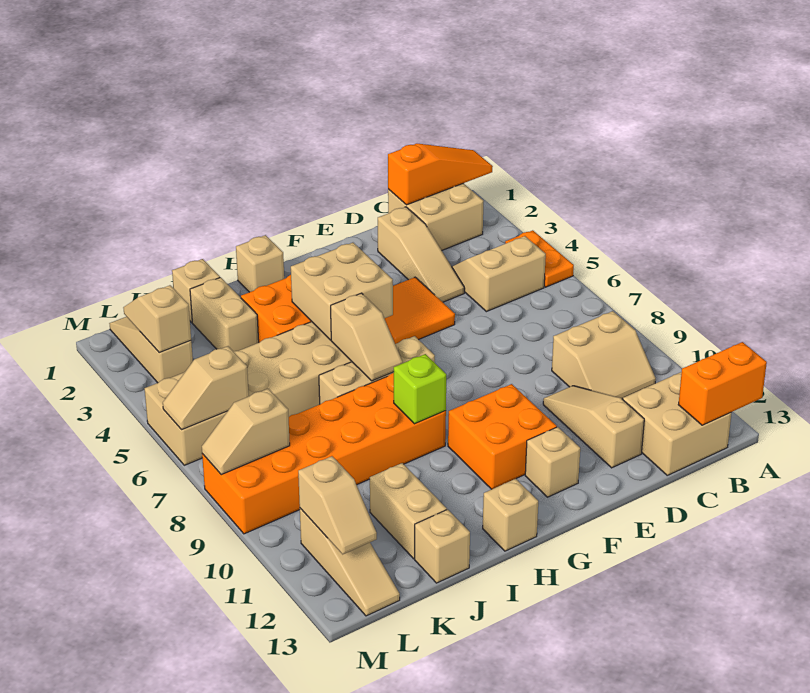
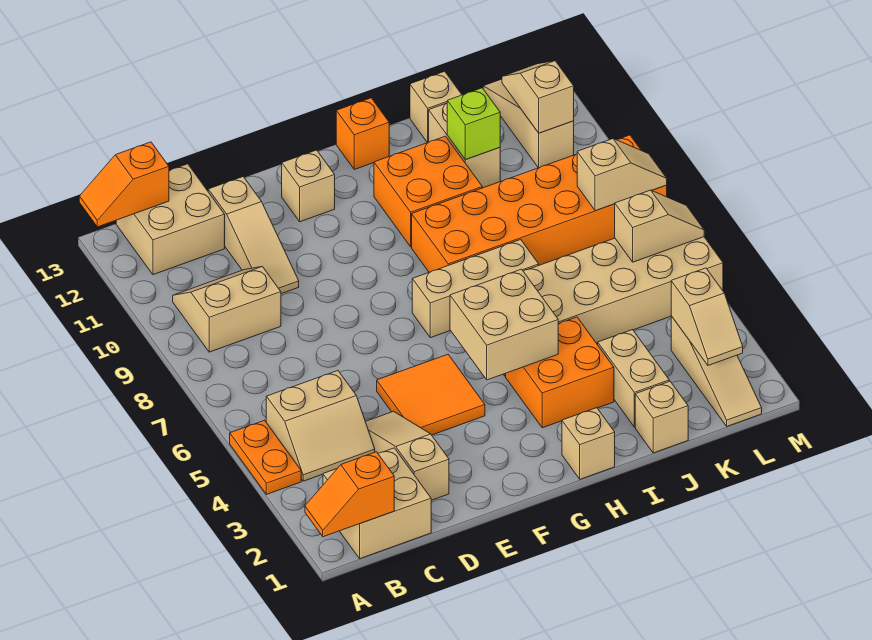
orange 1x3 slope [388,144,493,205] -> orange 1x2 slope [305,452,394,537]
orange 1x2 brick [678,342,767,425] -> orange 1x2 slope [79,142,169,227]
orange 2x2 brick [448,384,557,489] -> orange 2x2 brick moved to [374,136,482,247]
tan 1x2 slope [331,293,403,381] -> none
lime 1x1 brick [394,354,446,424] -> lime 1x1 brick moved to [447,88,500,160]
tan 1x1 brick [483,479,538,551] -> orange 1x1 brick [336,98,389,170]

